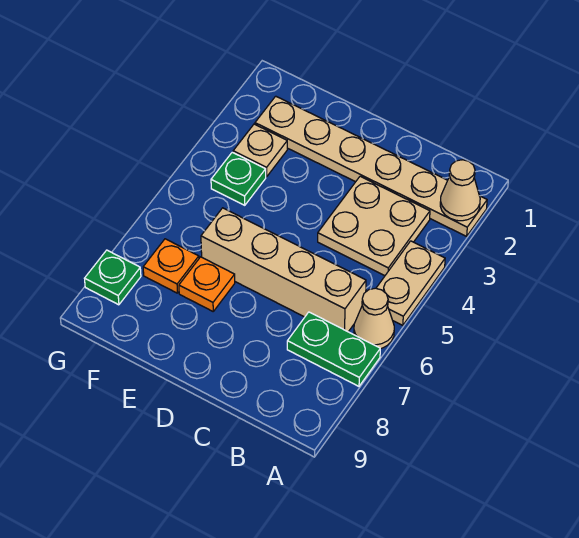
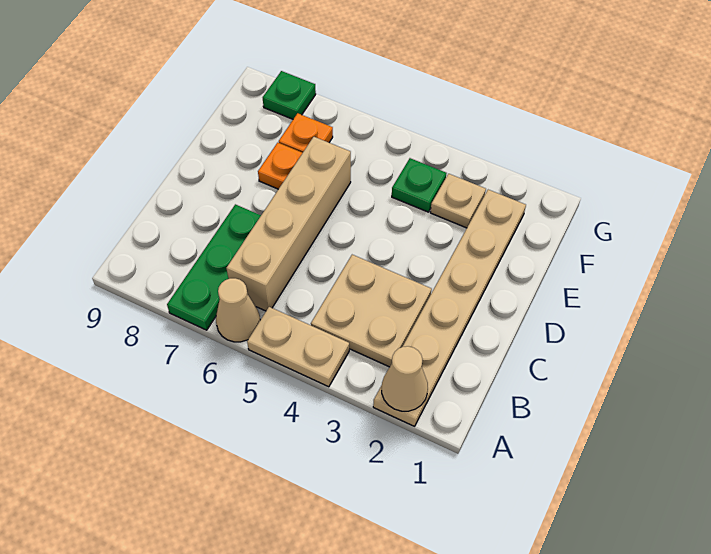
green 1x2 plate [287,312,380,386] -> green 1x3 plate [167,204,261,330]

